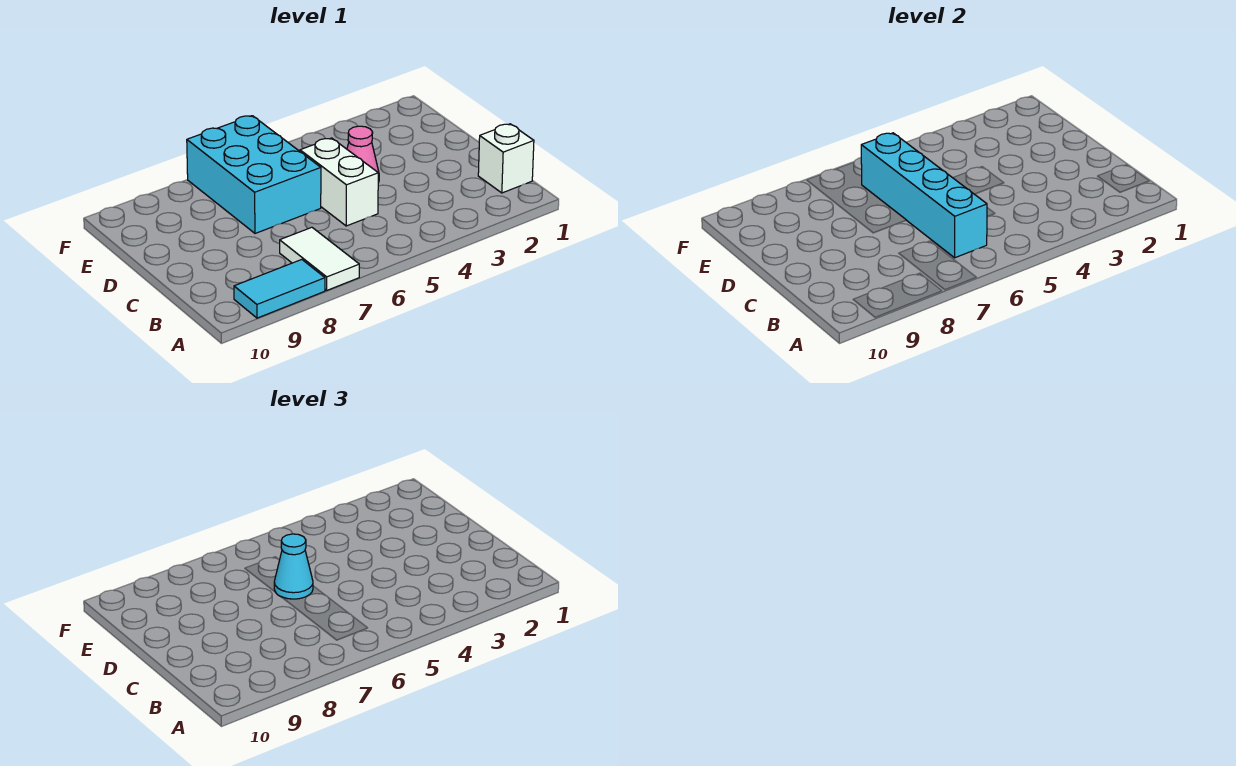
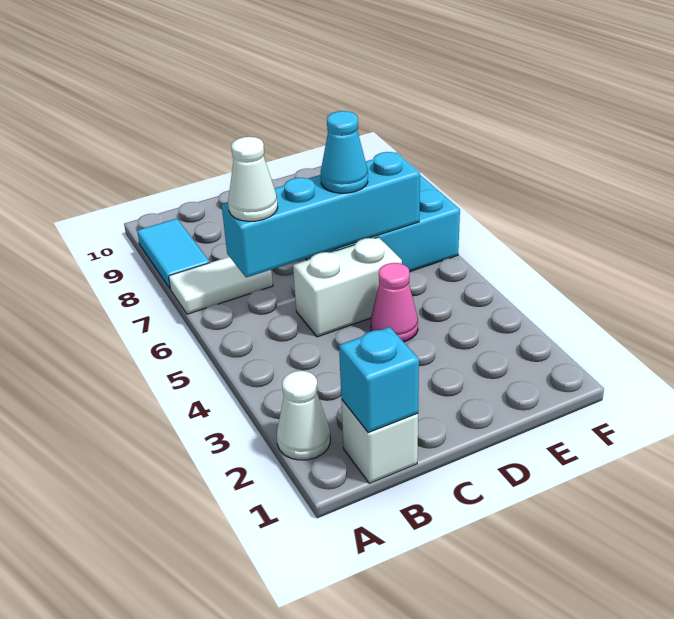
none -> white 1x1 cone [277,371,330,460]
none -> cyan 1x1 brick [339,327,419,433]
none -> white 1x1 cone [228,137,278,221]

